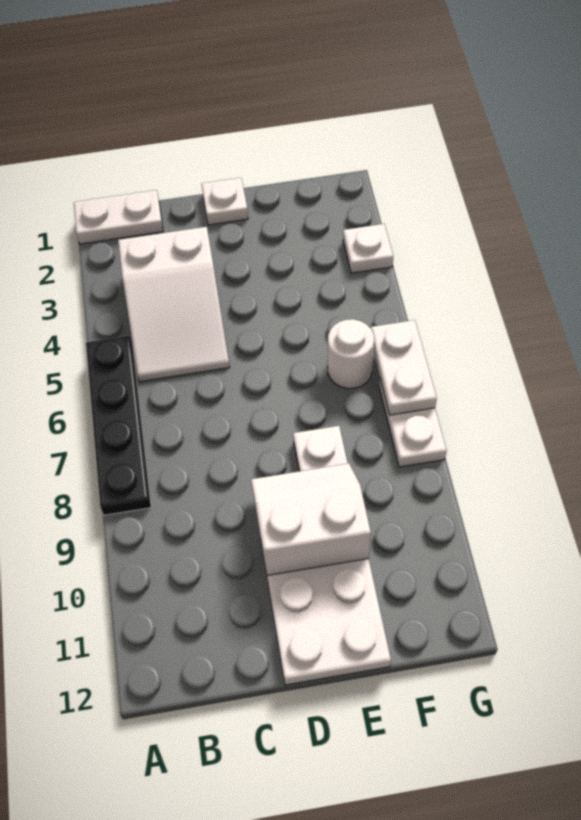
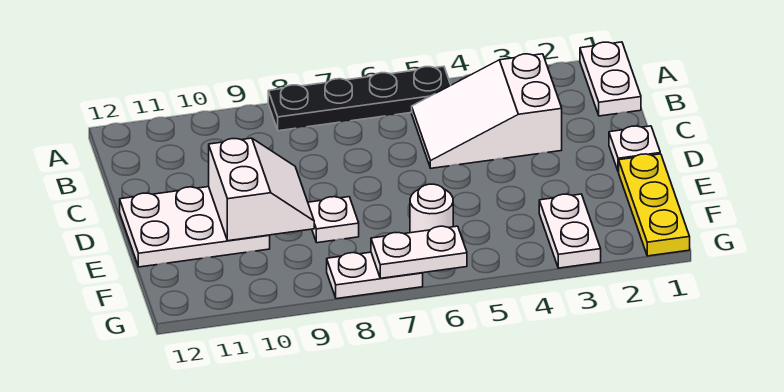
none -> yellow 1x3 plate [619,154,690,256]
white 1x1 plate [343,224,393,273] -> white 1x2 plate [539,194,601,268]

